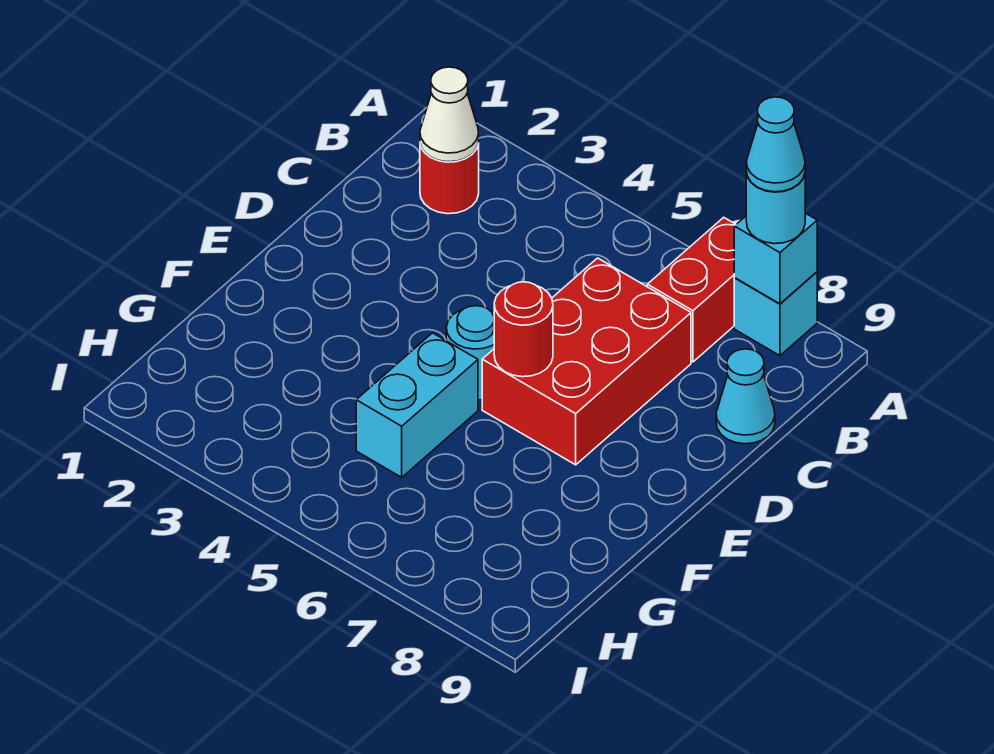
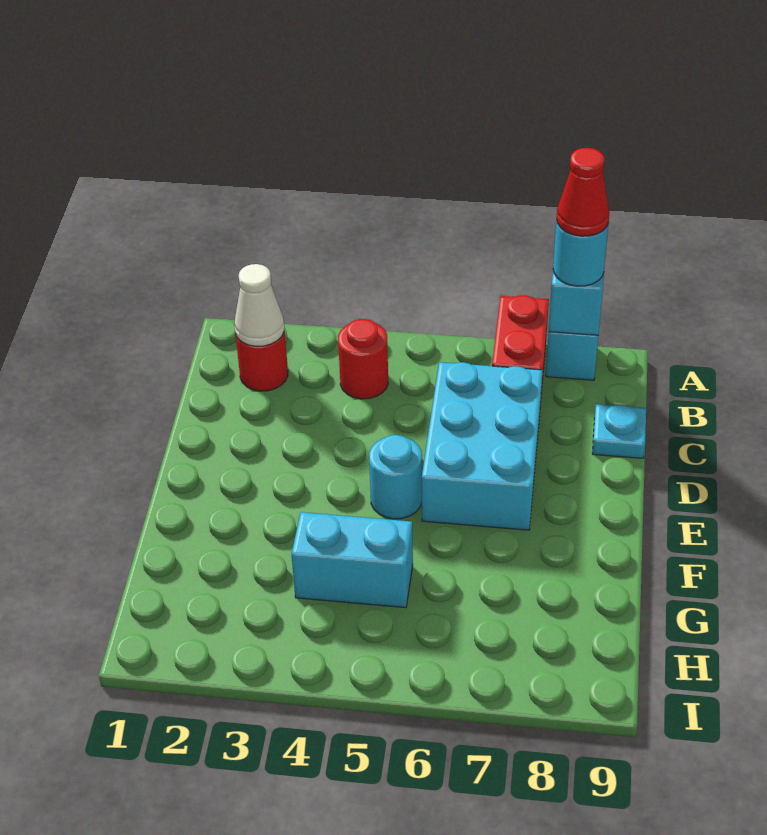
cyan 1x1 cone [746,97,805,192] -> red 1x1 cone [557,148,609,236]
red 2x3 brick [482,258,691,465] -> cyan 2x3 brick [422,362,543,530]
cyan 1x1 cone [716,349,775,444] -> cyan 1x1 plate [592,404,646,458]
red 1x1 round brick [494,282,553,377] -> red 1x1 round brick moved to [338,319,388,399]
cyan 1x2 brick [356,333,478,477] -> cyan 1x2 brick turned to [292,512,413,608]

